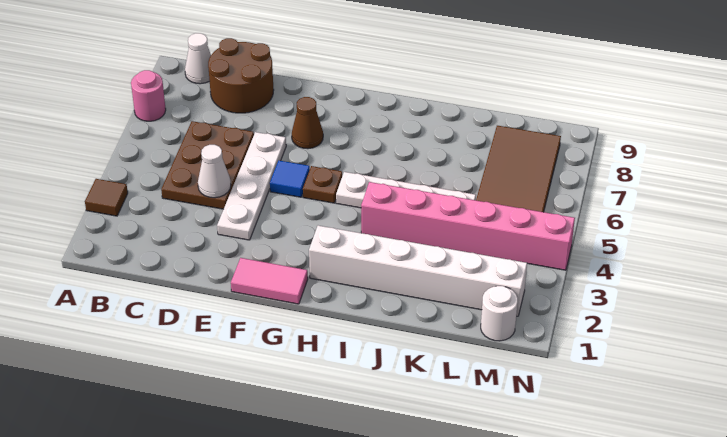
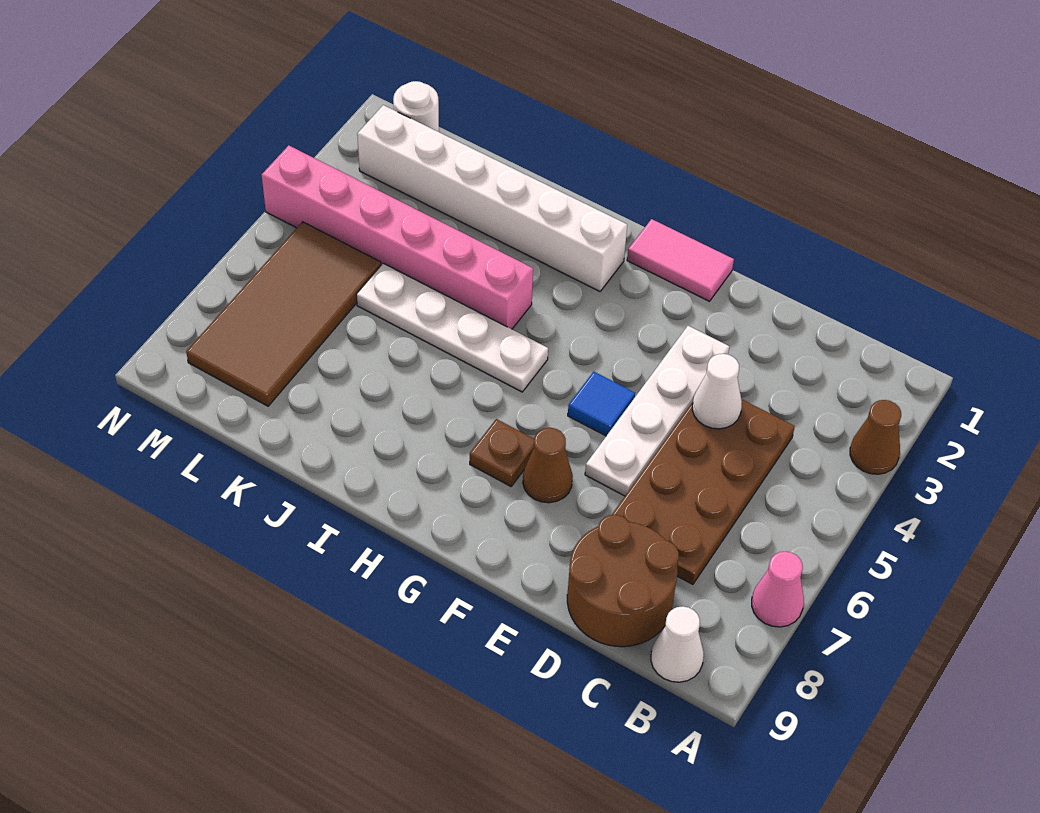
brown 1x1 tile [85,179,128,216] -> brown 1x1 cone [850,400,901,474]
pink 1x1 round brick [131,70,166,121] -> pink 1x1 cone [752,552,804,627]
brown 2x3 plate [161,121,254,209] -> brown 2x4 plate [612,399,795,584]
brown 1x1 plate [303,166,342,203] -> brown 1x1 plate moved to [470,419,534,486]

